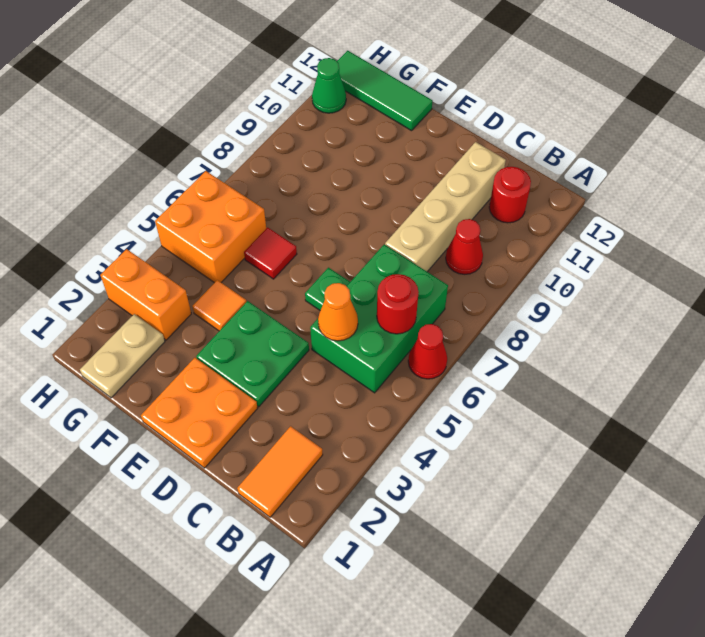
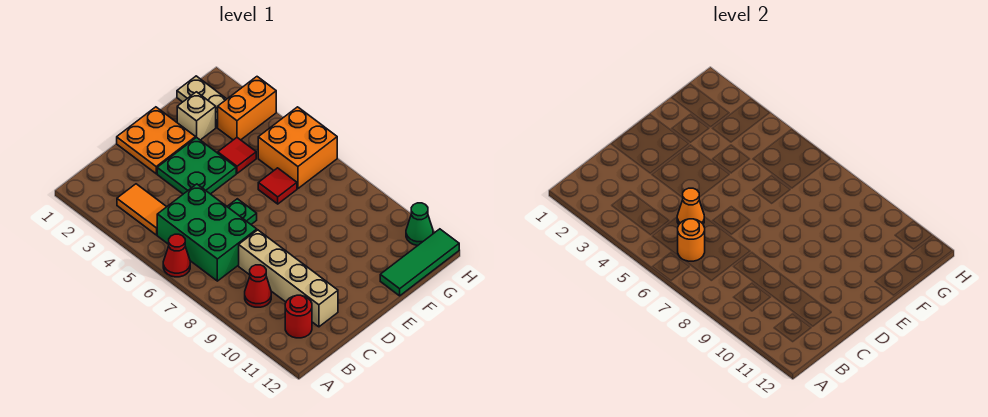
orange 1x2 tile [237,426,323,517] -> orange 1x2 tile moved to [117,184,166,235]
red 1x1 round brick [377,274,419,334] -> orange 1x1 round brick [678,219,705,261]
none -> tan 1x1 brick [177,92,216,140]
orange 1x1 tile [192,280,246,331] -> red 1x1 tile [218,138,256,173]

